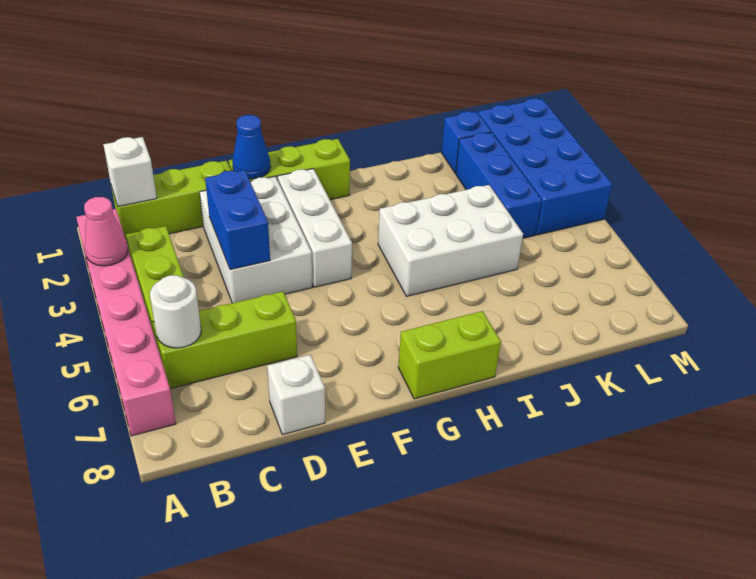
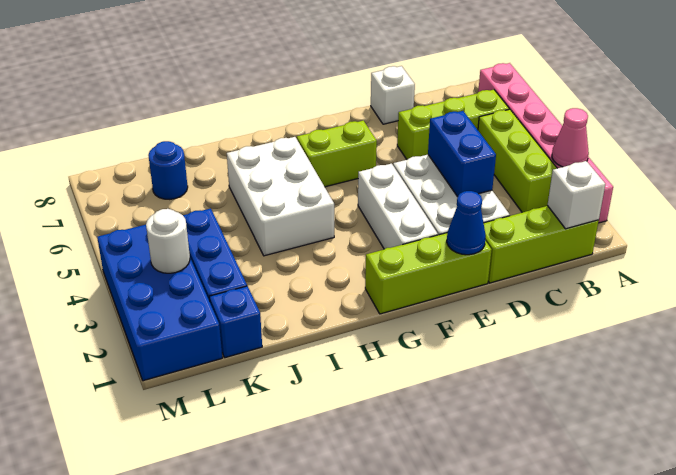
white 1x1 round brick [150,275,201,348] -> white 1x1 round brick moved to [146,209,190,273]
lime 1x2 brick [398,311,501,399] -> lime 1x2 brick moved to [297,120,377,187]
white 2x3 brick [378,185,523,296] -> white 2x3 brick turned to [227,137,334,256]
none -> blue 1x1 round brick [148,141,188,199]

